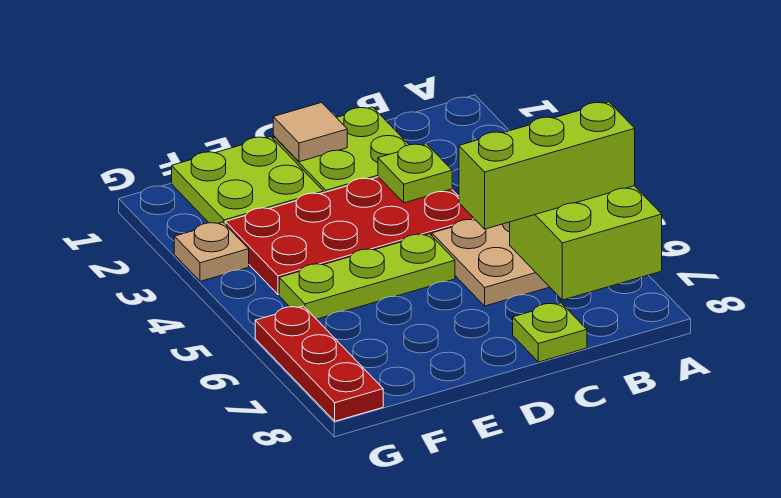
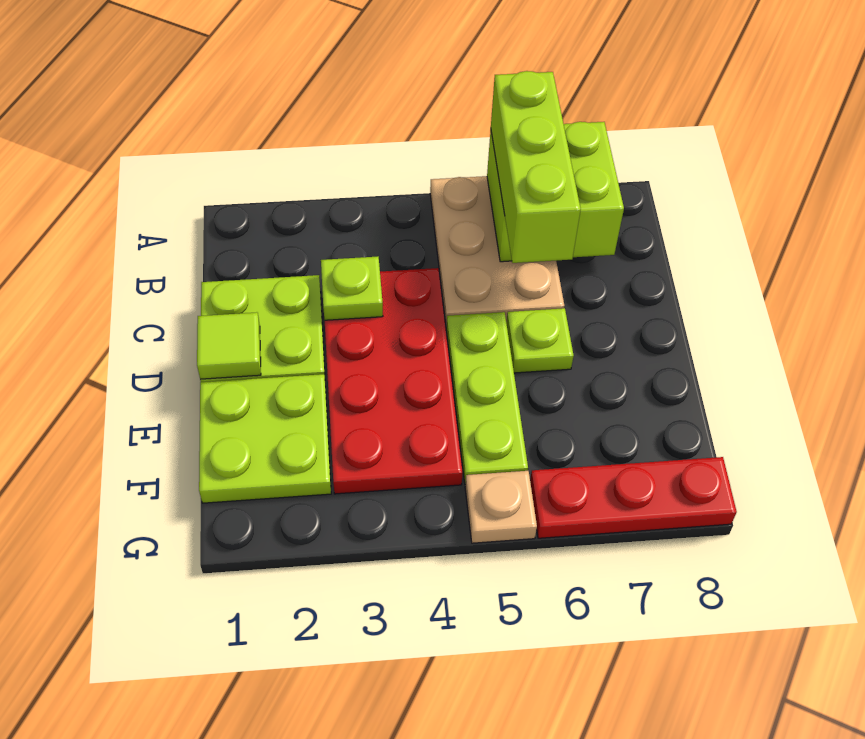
lime 1x1 plate [513,303,587,362] -> lime 1x1 plate moved to [506,308,574,373]
tan 1x1 tile [273,103,347,162] -> lime 1x1 tile [197,312,261,379]
tan 1x1 plate [174,222,249,281] -> tan 1x1 plate moved to [465,471,537,543]

